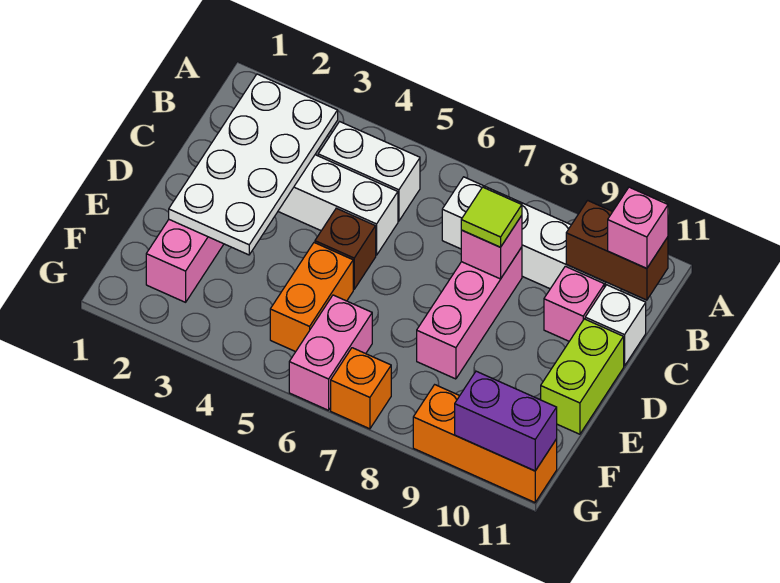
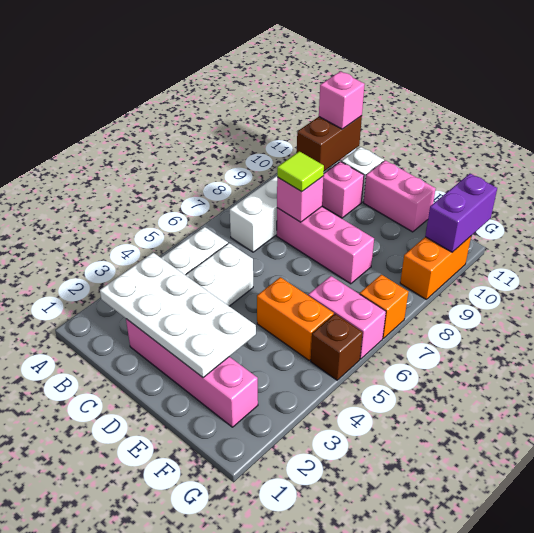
brown 1x1 brick [315,208,376,289] -> brown 1x1 brick moved to [311,314,363,380]
lime 1x2 brick [541,319,624,434] -> pink 1x2 brick [364,160,436,232]
orange 1x3 brick [413,385,557,502] -> orange 1x2 brick [400,236,471,299]

